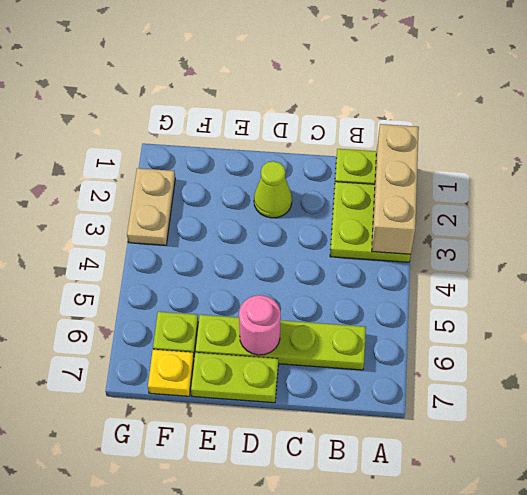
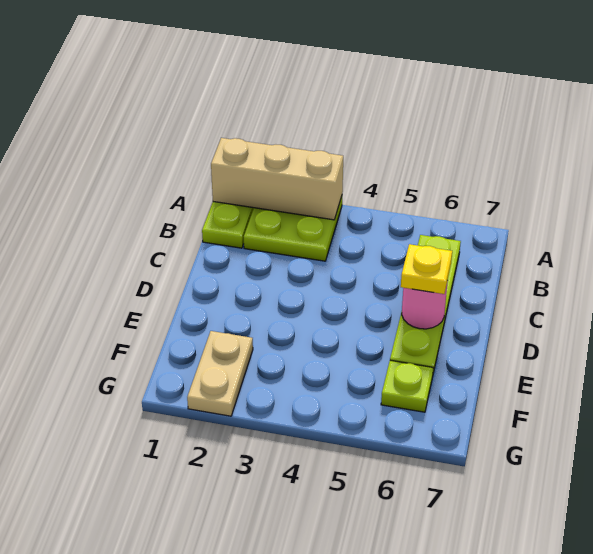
lime 1x1 cone [254,161,292,218] -> none
lime 1x2 plate [191,353,278,403] -> none
yellow 1x1 plate [148,349,194,396] -> yellow 1x1 plate moved to [401,244,452,294]
tan 1x2 plate [127,168,175,245] -> tan 1x2 plate turned to [187,331,253,416]

